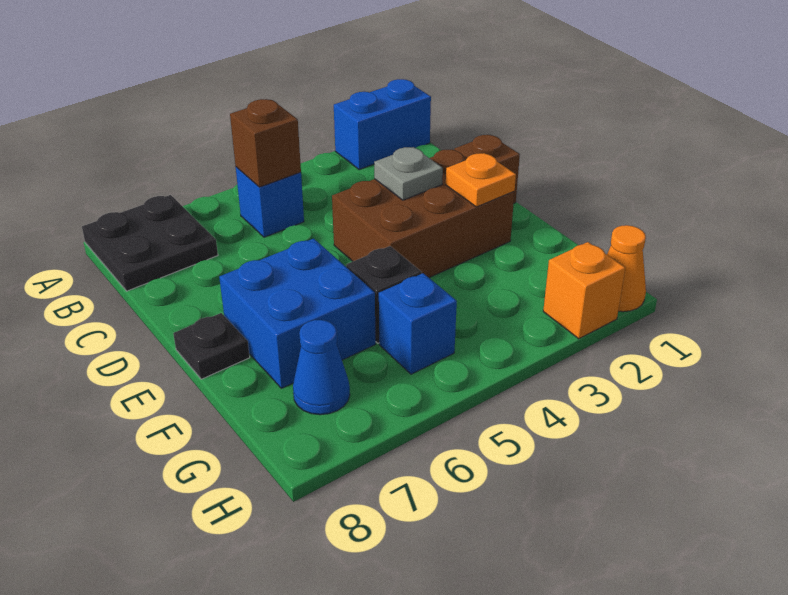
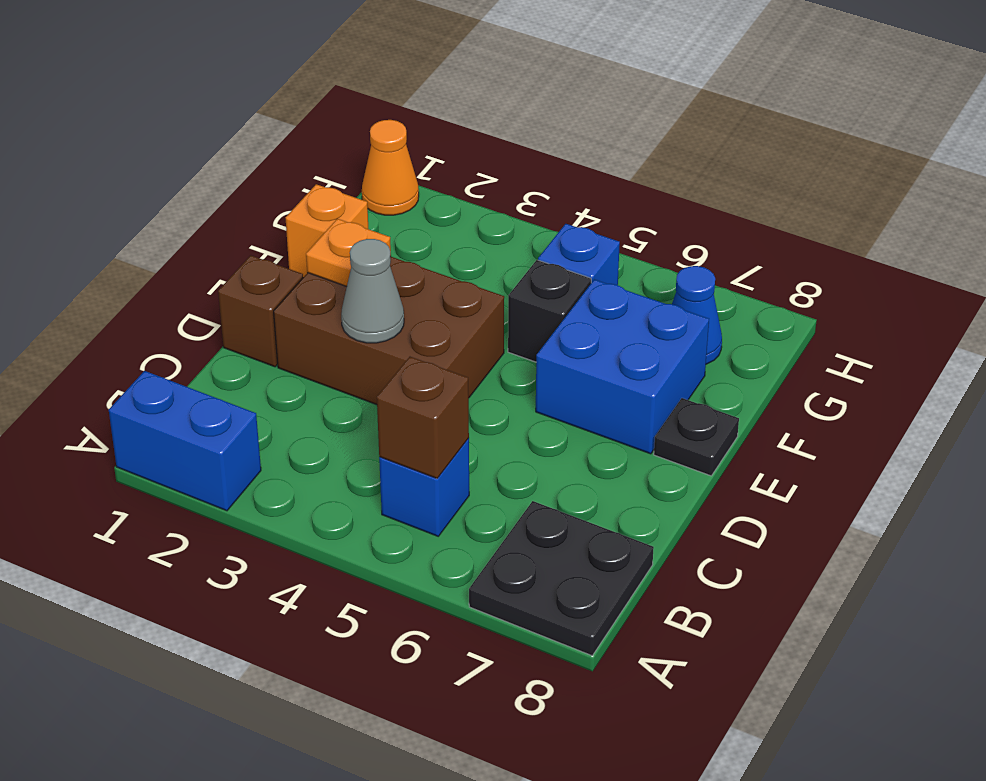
grey 1x1 plate [374,147,443,200] -> grey 1x1 cone [341,239,404,343]
orange 1x1 brick [543,242,625,339] -> orange 1x1 brick moved to [286,184,368,277]

